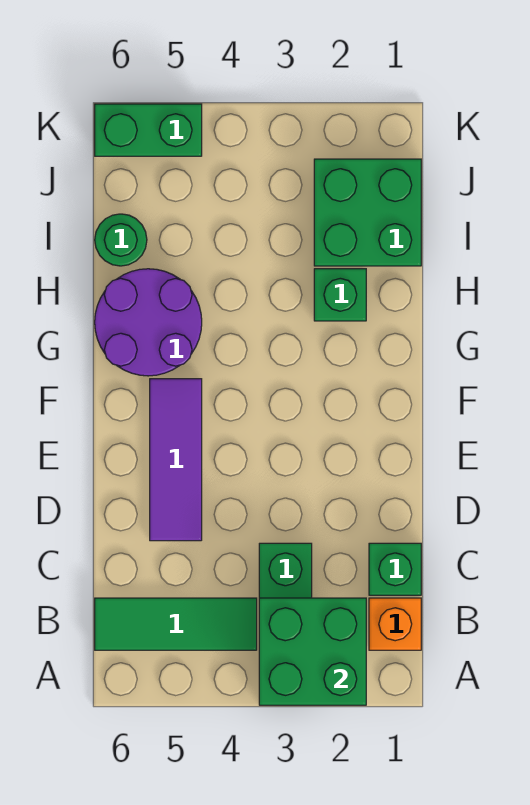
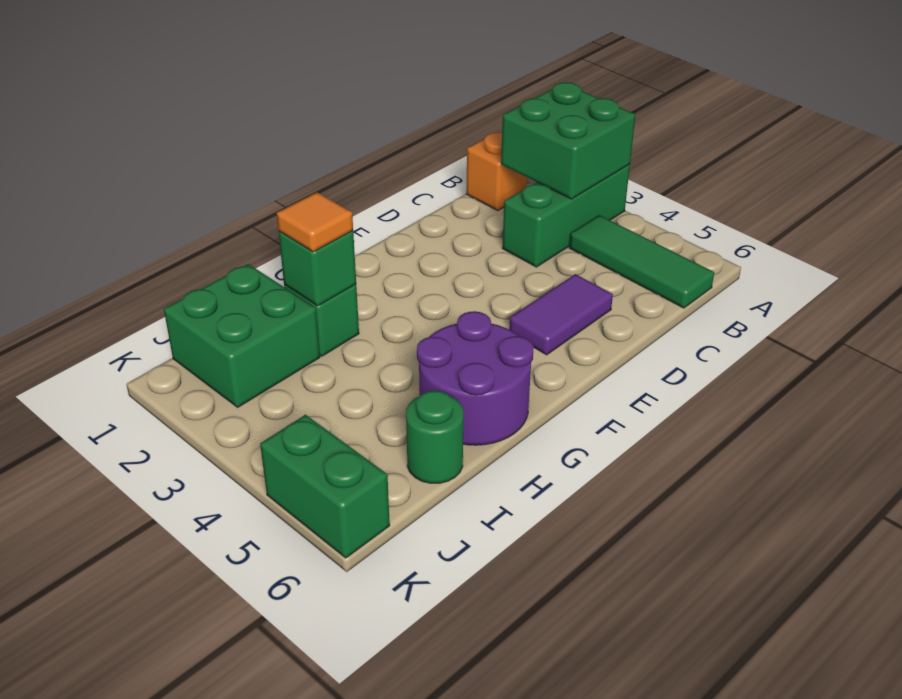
green 1x1 brick [369,543,421,595] -> green 1x1 brick moved to [279,231,356,306]
purple 1x3 tile [150,379,202,541] -> purple 1x2 tile [509,274,613,355]
none -> orange 1x1 tile [277,192,353,252]

